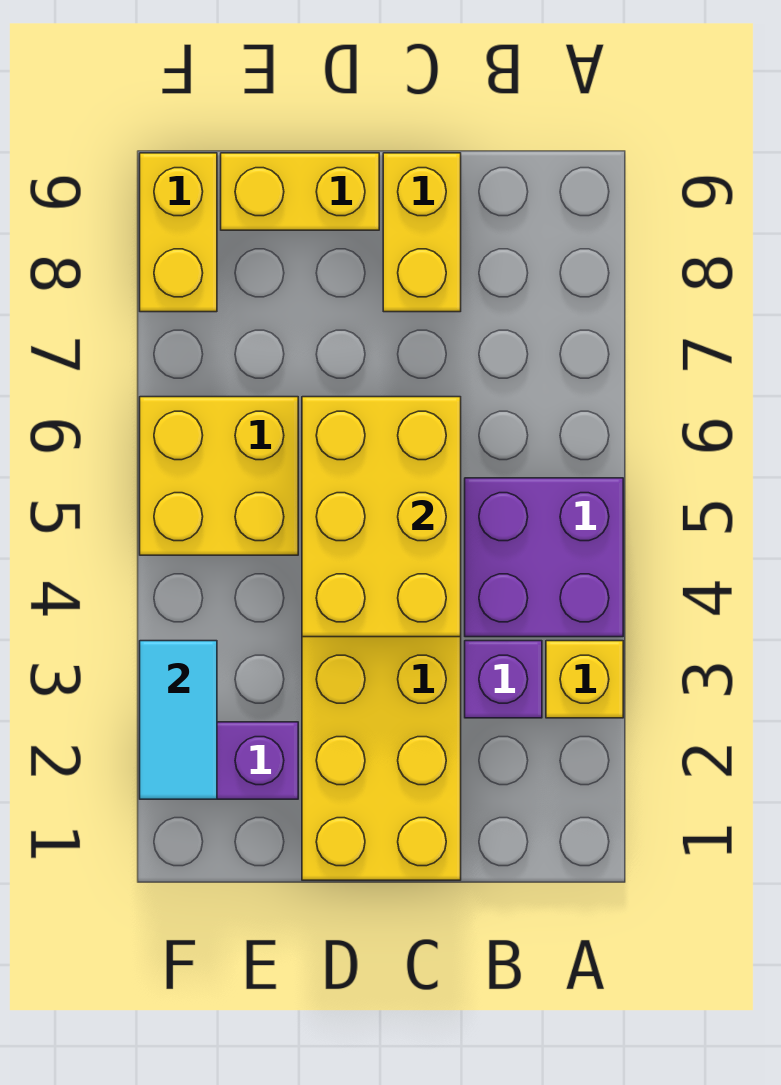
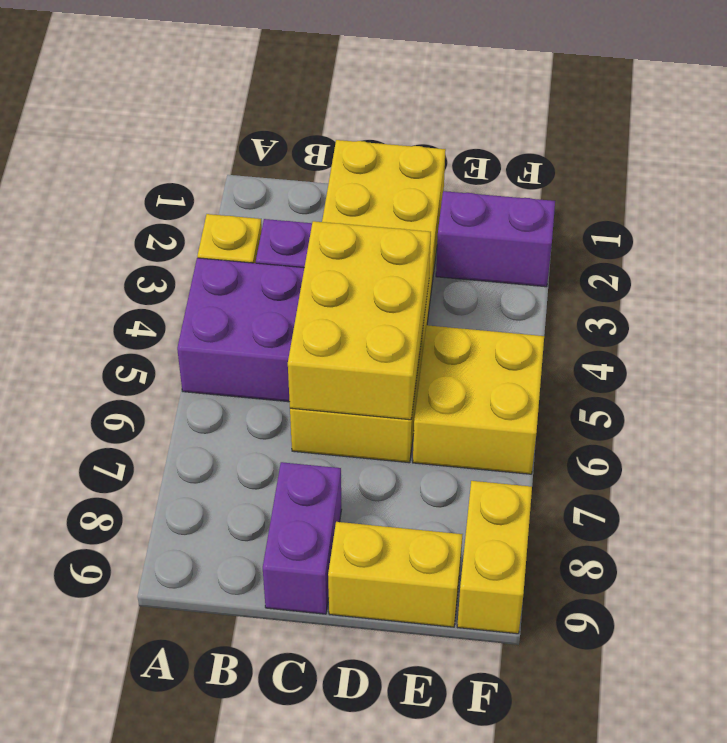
yellow 1x2 brick [383,153,461,312] -> purple 1x2 brick [263,462,342,614]
cyan 1x2 tile [140,641,217,799] -> none

